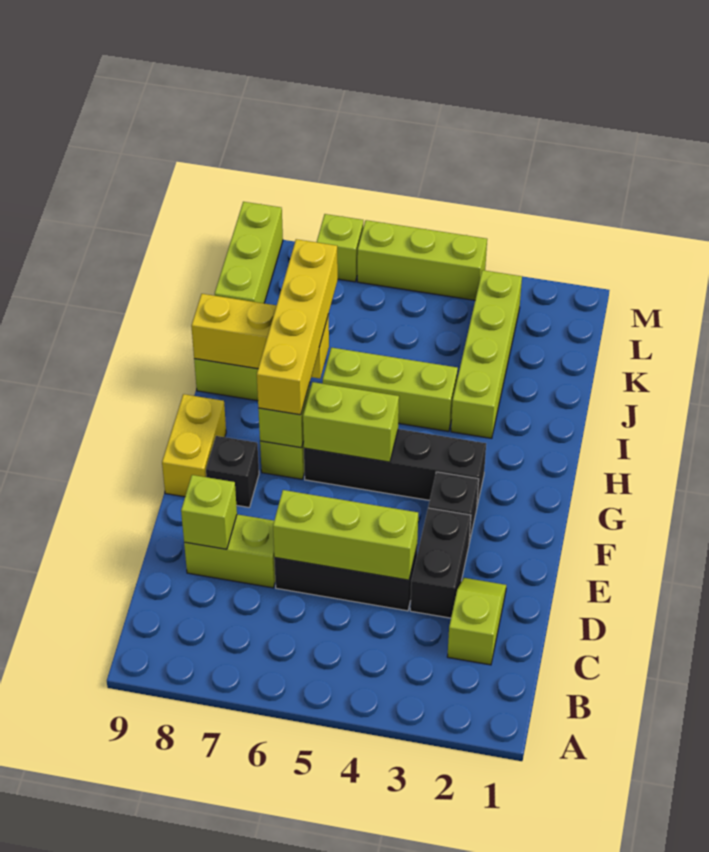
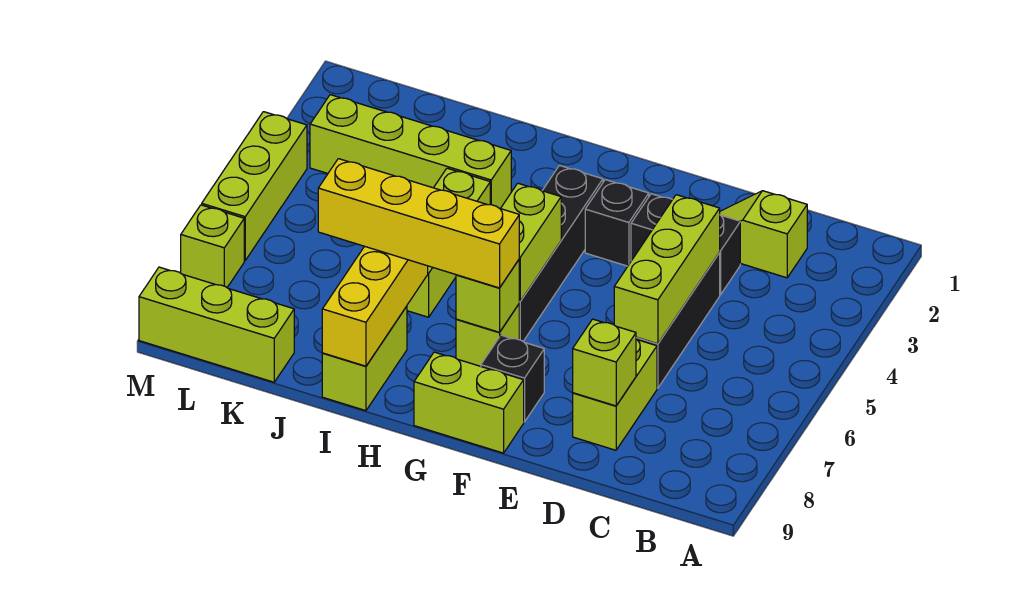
yellow 1x2 brick [162,394,226,497] -> lime 1x2 brick [414,352,524,453]

